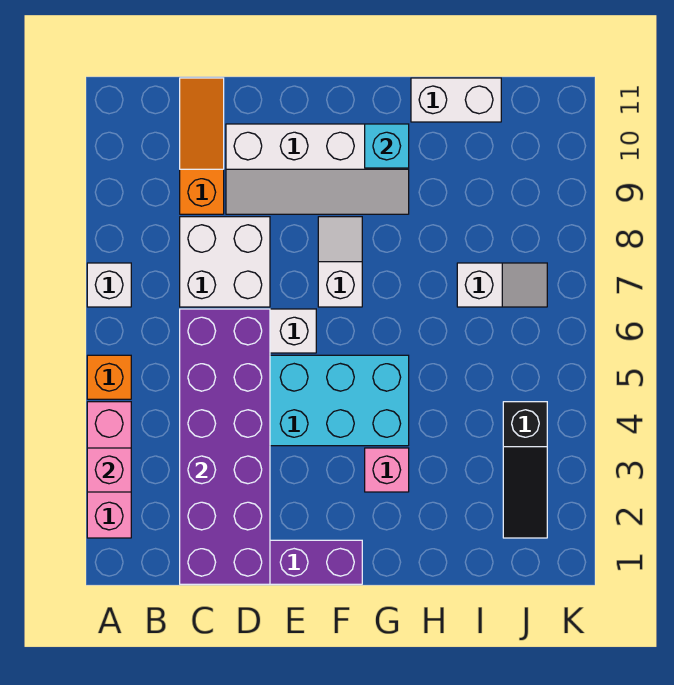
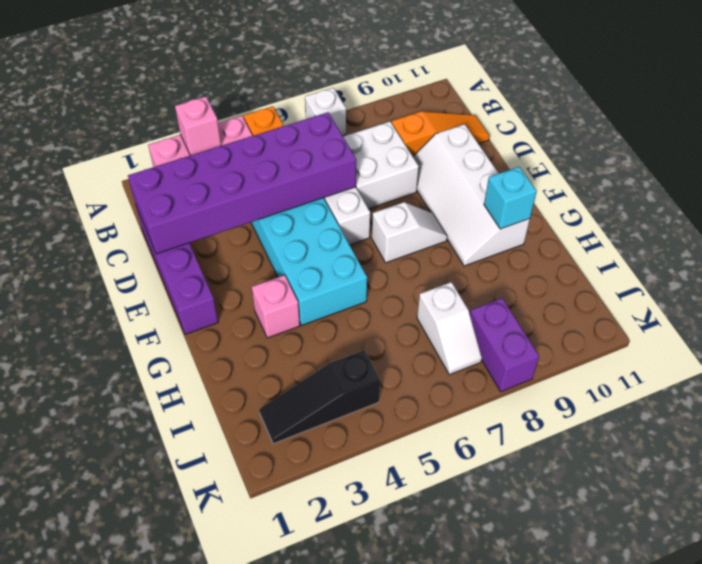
white 1x2 brick [411,78,501,122] -> none
none -> purple 1x2 brick [470,298,539,392]

